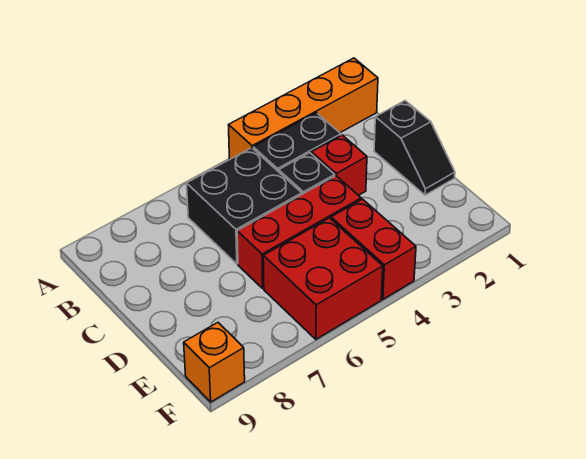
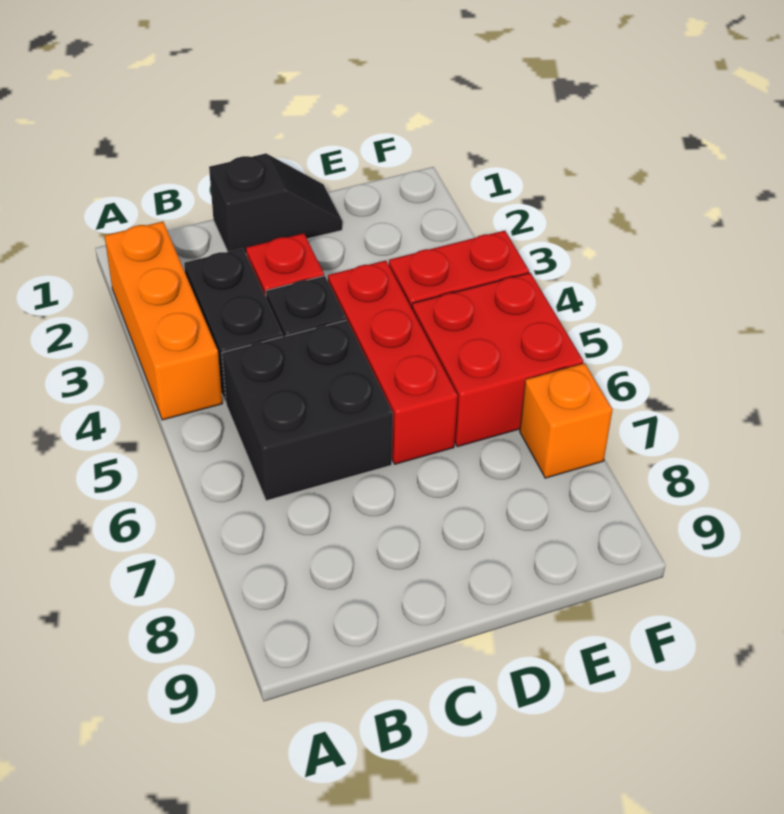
orange 1x4 brick [229,58,378,159] -> orange 1x3 brick [105,222,223,420]
orange 1x1 brick [184,323,245,402] -> orange 1x1 brick moved to [520,363,613,478]

